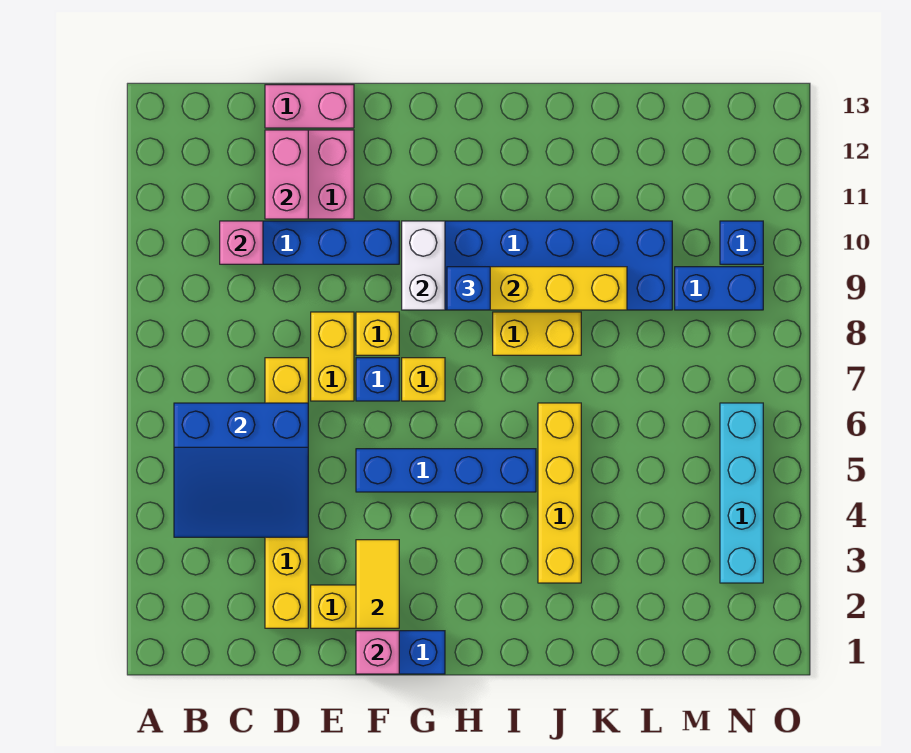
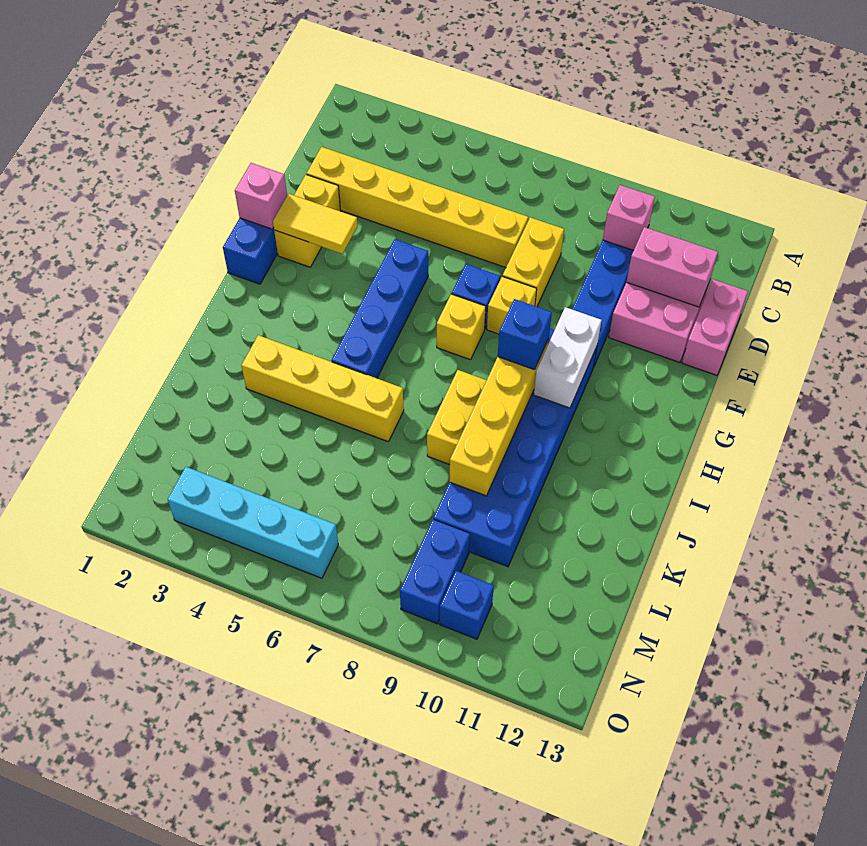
blue 3x3 slope [174,403,308,537] -> none
yellow 1x2 brick [311,312,354,401] -> yellow 1x2 brick turned to [503,217,564,307]
white 1x2 brick [402,221,445,310] -> white 1x2 brick turned to [534,307,602,408]

